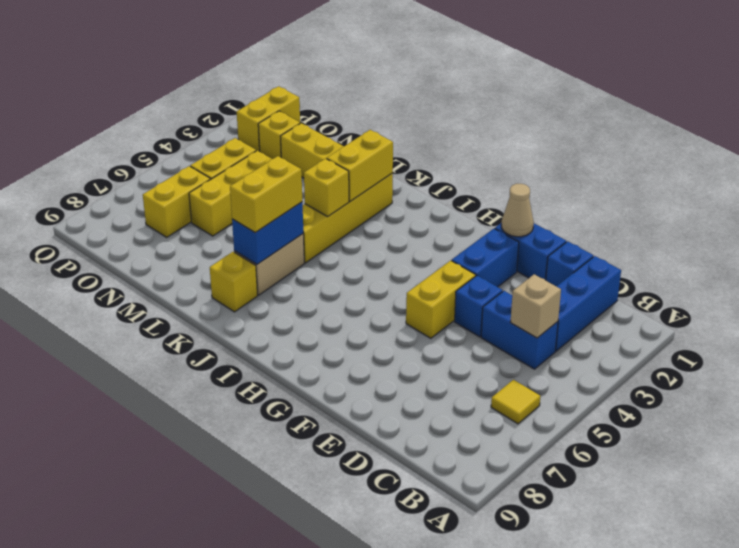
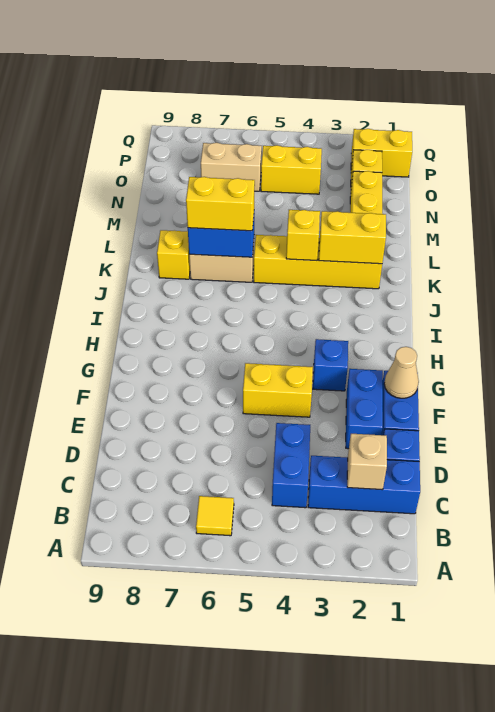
tan 1x1 brick [510,274,561,338] -> tan 1x1 brick moved to [347,434,387,490]
blue 1x1 brick [455,276,503,337] -> blue 1x1 brick moved to [313,339,348,391]
blue 1x2 brick [452,229,519,287] -> blue 1x2 brick turned to [346,369,383,449]
yellow 1x3 brick [189,151,271,236] -> none
yellow 1x2 brick [143,166,210,237] -> tan 1x2 brick [201,143,262,191]

